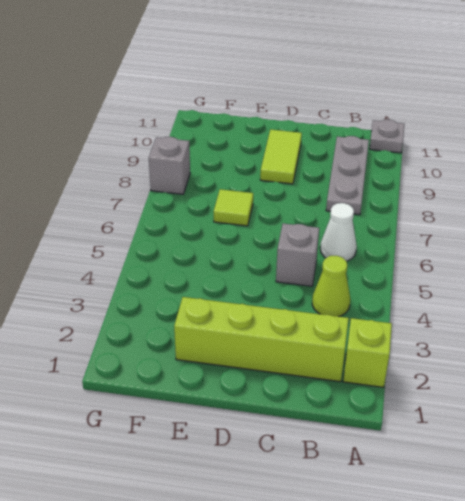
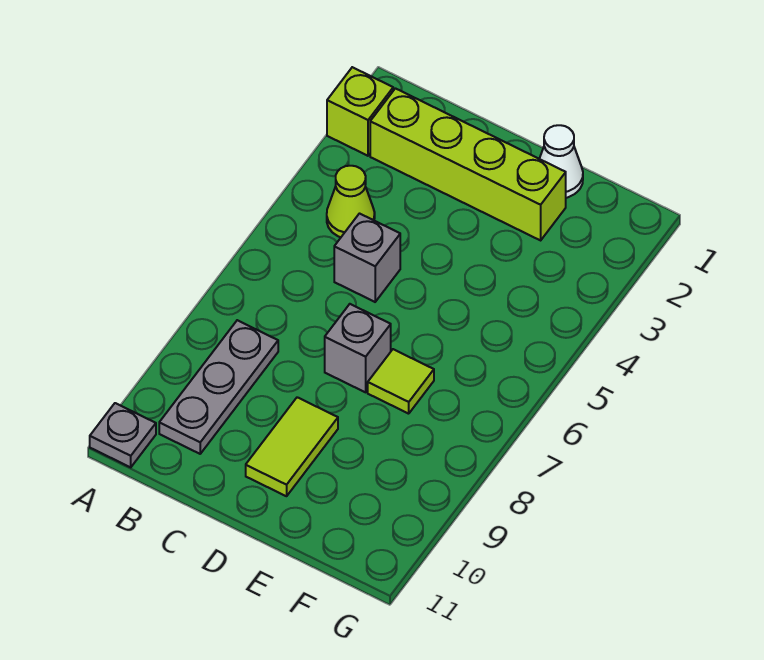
white 1x1 cone [320,203,357,261] -> white 1x1 cone moved to [539,125,583,198]
grey 1x1 brick [149,137,190,194] -> grey 1x1 brick moved to [325,304,391,392]

